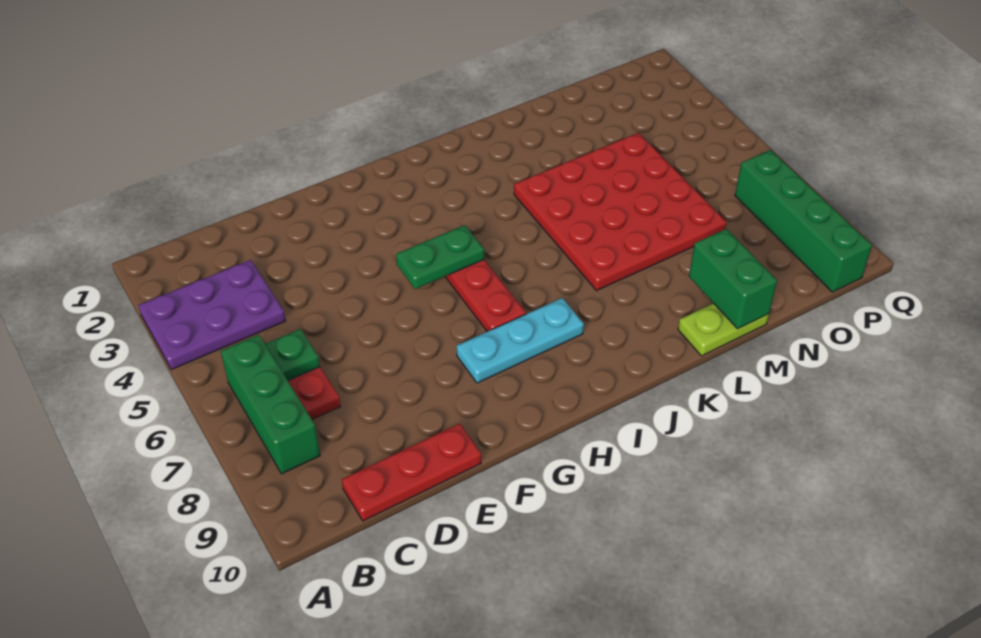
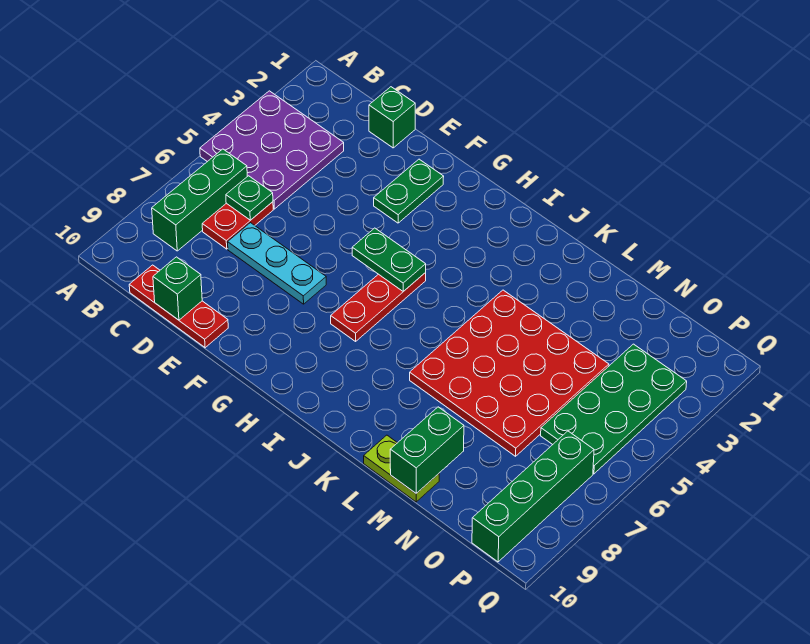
purple 2x3 plate [138,260,286,370] -> purple 3x3 plate [200,91,344,209]
none -> green 1x1 brick [369,87,415,148]
none -> green 1x1 brick [153,257,202,320]
none -> green 1x2 plate [374,159,444,223]
cyan 1x3 plate [457,298,584,383] -> cyan 1x3 plate moved to [228,223,326,304]
none -> green 2x4 plate [541,344,687,474]

